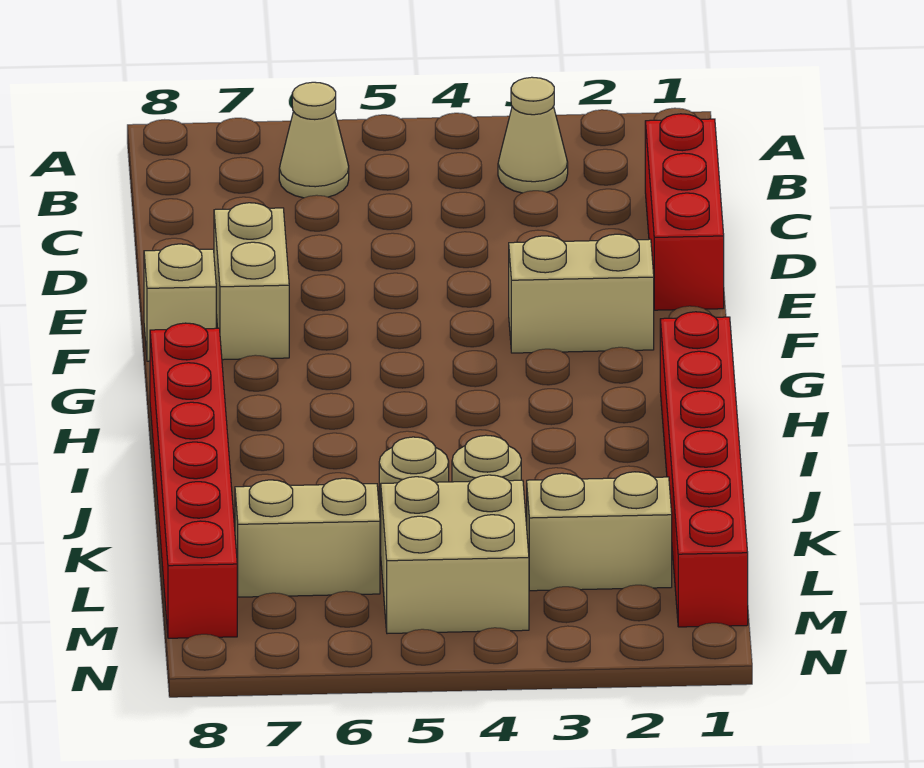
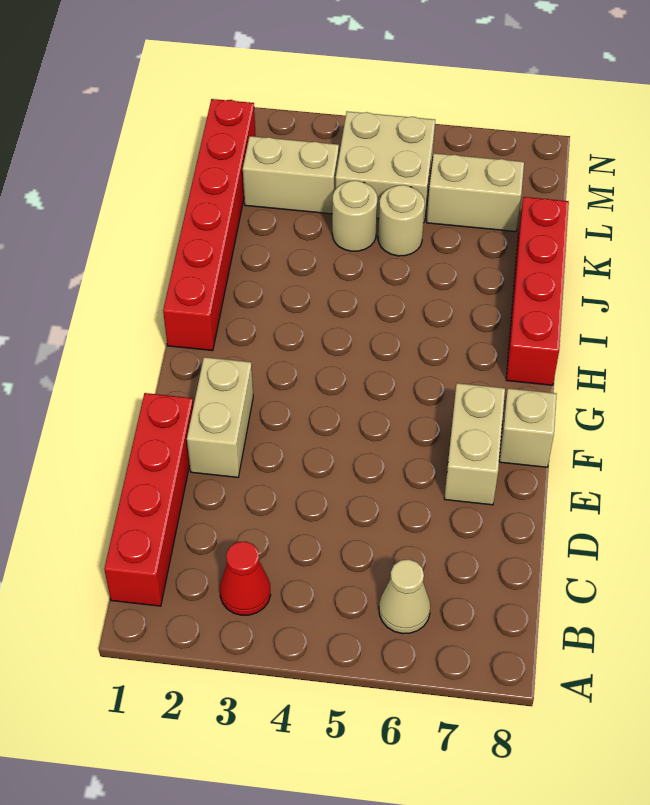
tan 1x1 cone [498,77,568,193] -> red 1x1 cone [220,541,271,615]
red 1x3 brick [645,114,724,310] -> red 1x4 brick [104,393,193,606]
tan 1x2 brick [509,234,654,353] -> tan 1x2 brick turned to [187,357,253,477]
red 1x6 brick [150,323,237,638] -> red 1x4 brick [506,197,569,385]

